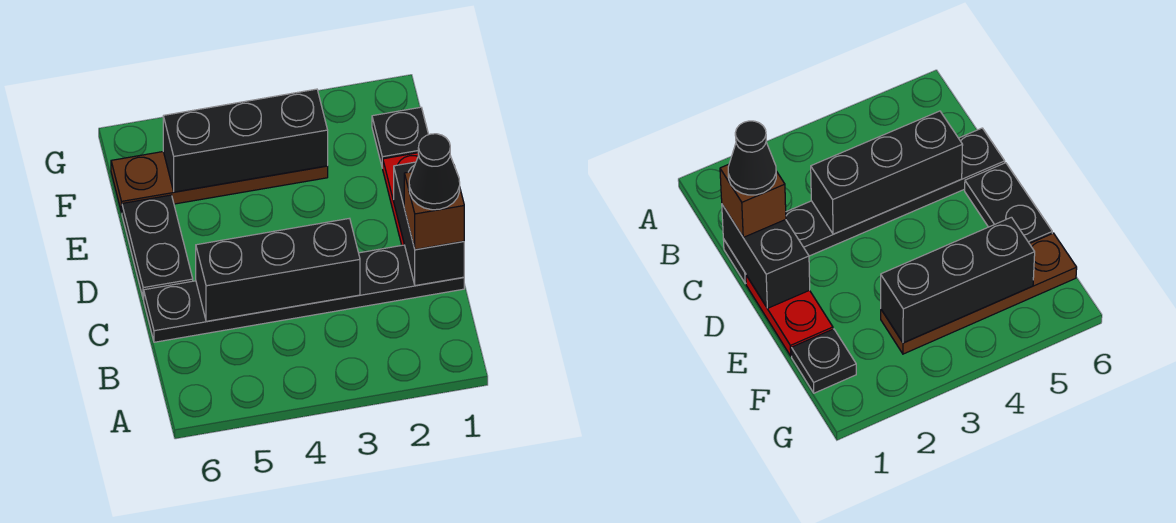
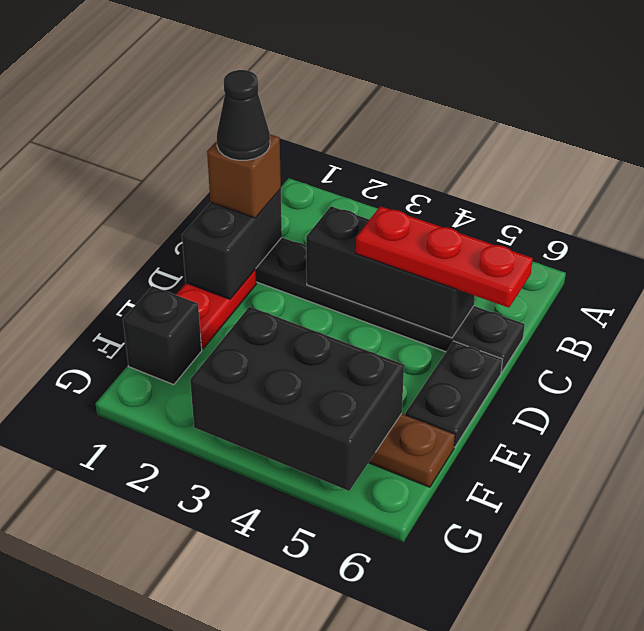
none -> red 1x3 plate [356,206,533,308]
black 1x1 plate [372,107,429,168] -> black 1x1 brick [123,286,202,385]
black 1x3 brick [163,89,328,192] -> black 2x3 brick [190,307,404,491]

